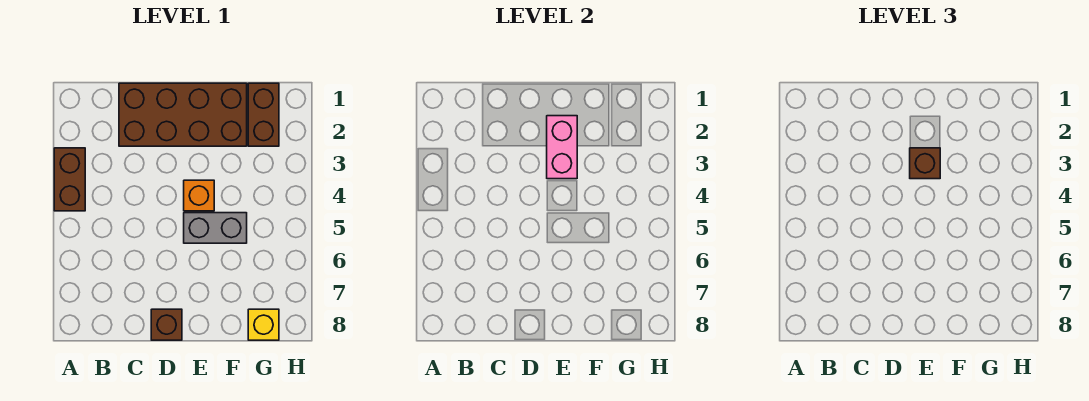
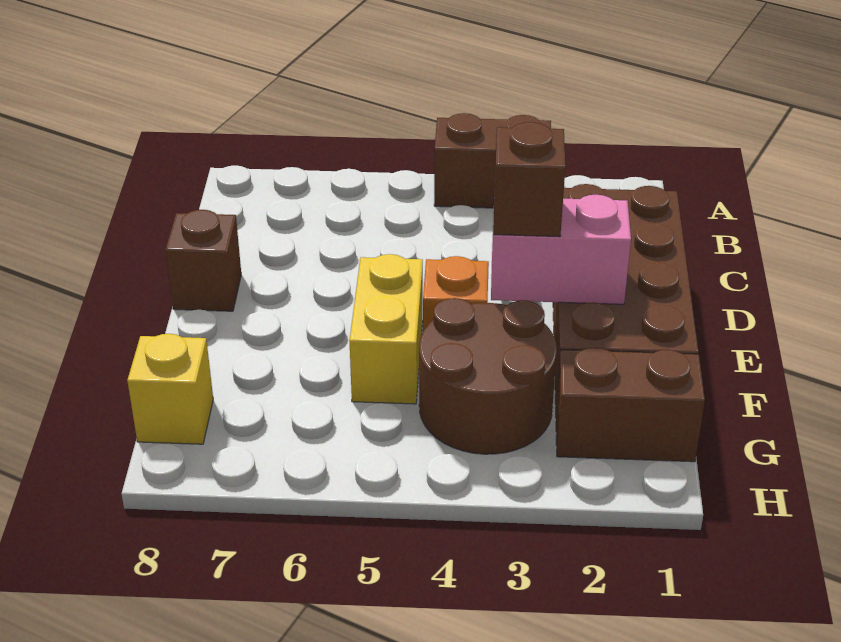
grey 1x2 brick [184,213,247,243] -> yellow 1x2 brick [350,254,423,404]
none -> brown 2x2 round brick [419,298,557,454]

